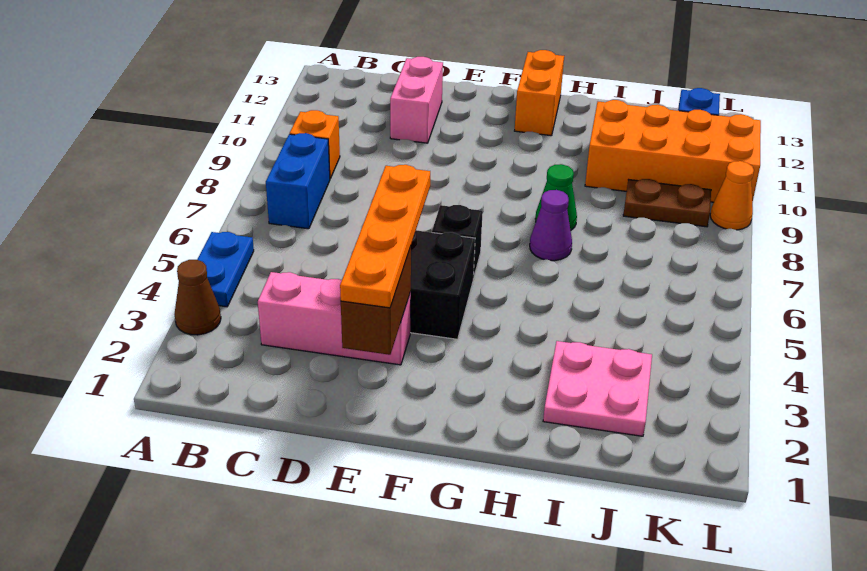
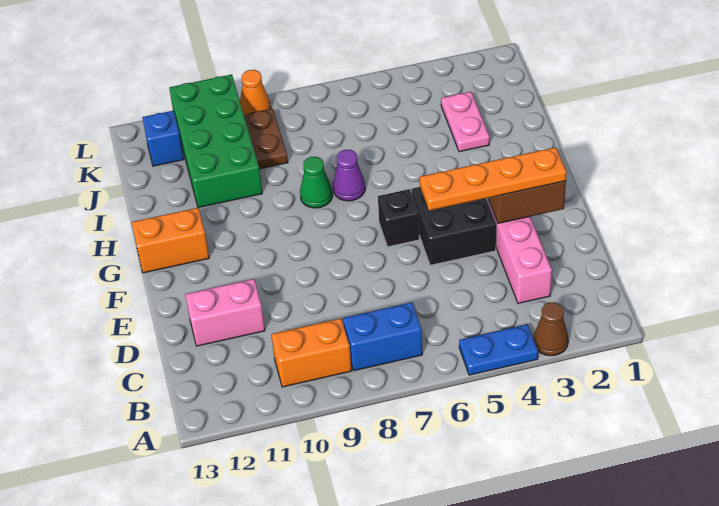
orange 1x1 brick [290,110,340,178] -> orange 1x2 brick [271,318,352,387]
pink 2x2 plate [543,341,652,436] -> pink 1x2 plate [441,92,489,152]
orange 2x4 brick [585,100,761,202] -> green 2x4 brick [169,74,262,208]

